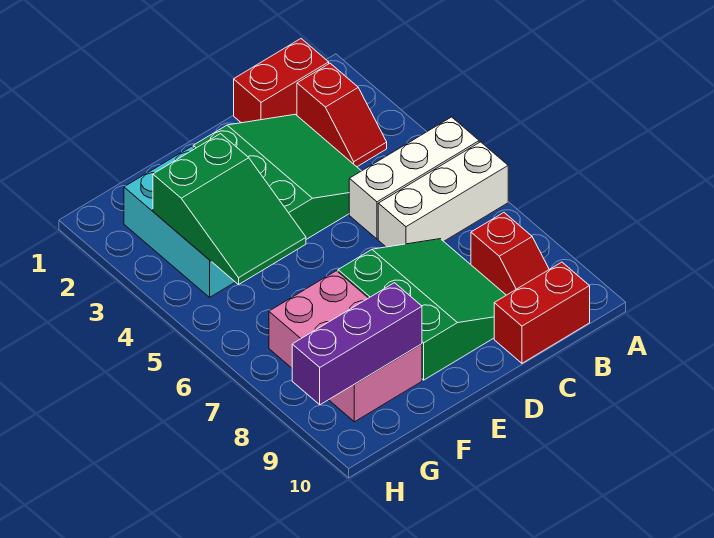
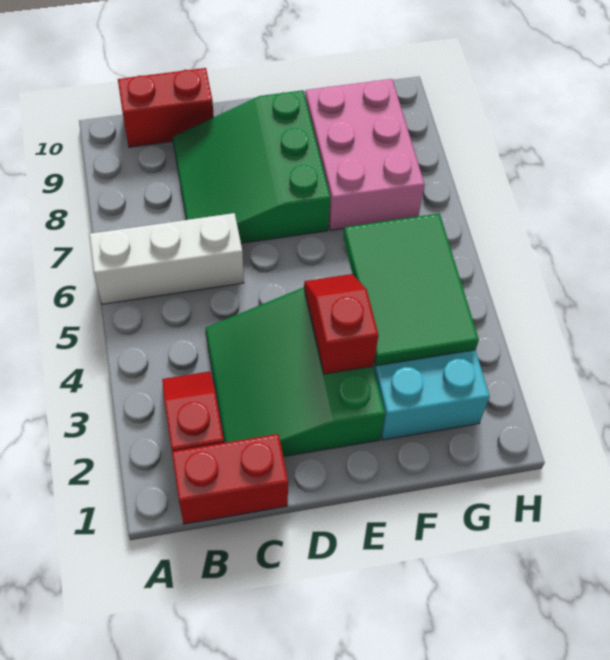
white 1x3 brick [349,117,479,239] -> none
red 1x2 slope [471,213,549,295] -> red 1x2 slope moved to [304,274,379,374]
green 2x3 slope [153,134,306,284] -> green 2x3 tile [343,214,479,366]
purple 1x3 brick [292,283,422,405] -> none

